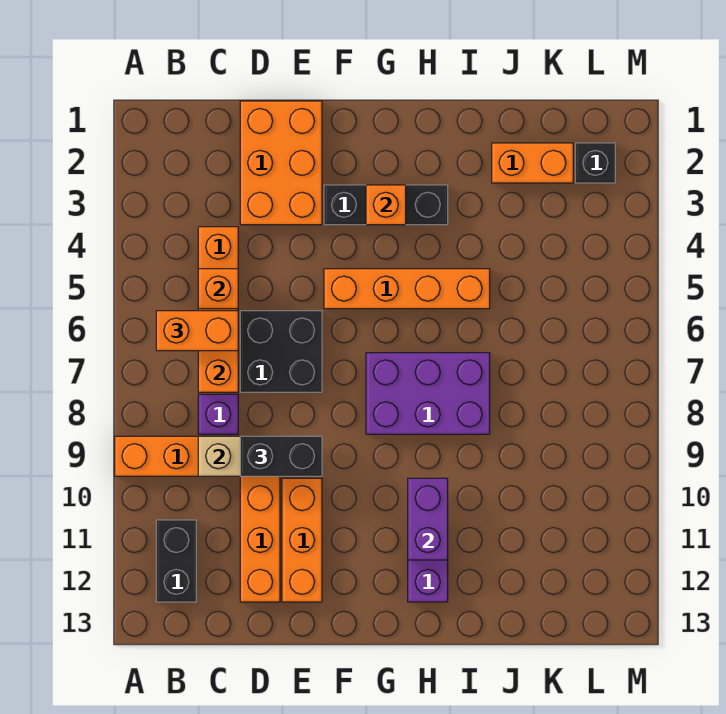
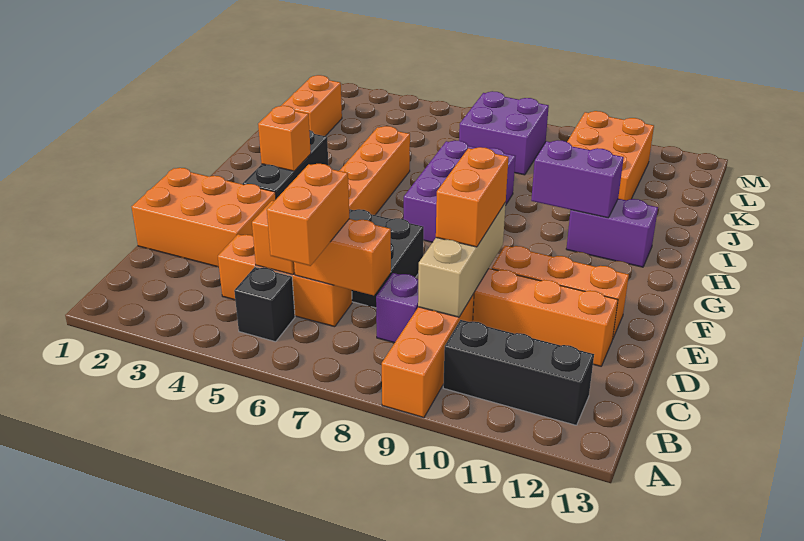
black 1x2 brick [156,520,196,602] -> black 1x3 brick [443,320,594,425]
black 1x2 brick [240,436,322,476] -> orange 1x2 brick [436,147,509,247]
none -> orange 2x3 brick [567,111,654,200]
none -> purple 2x2 brick [459,91,549,175]
black 1x1 brick [575,143,615,183] -> black 1x1 brick moved to [234,267,295,342]

